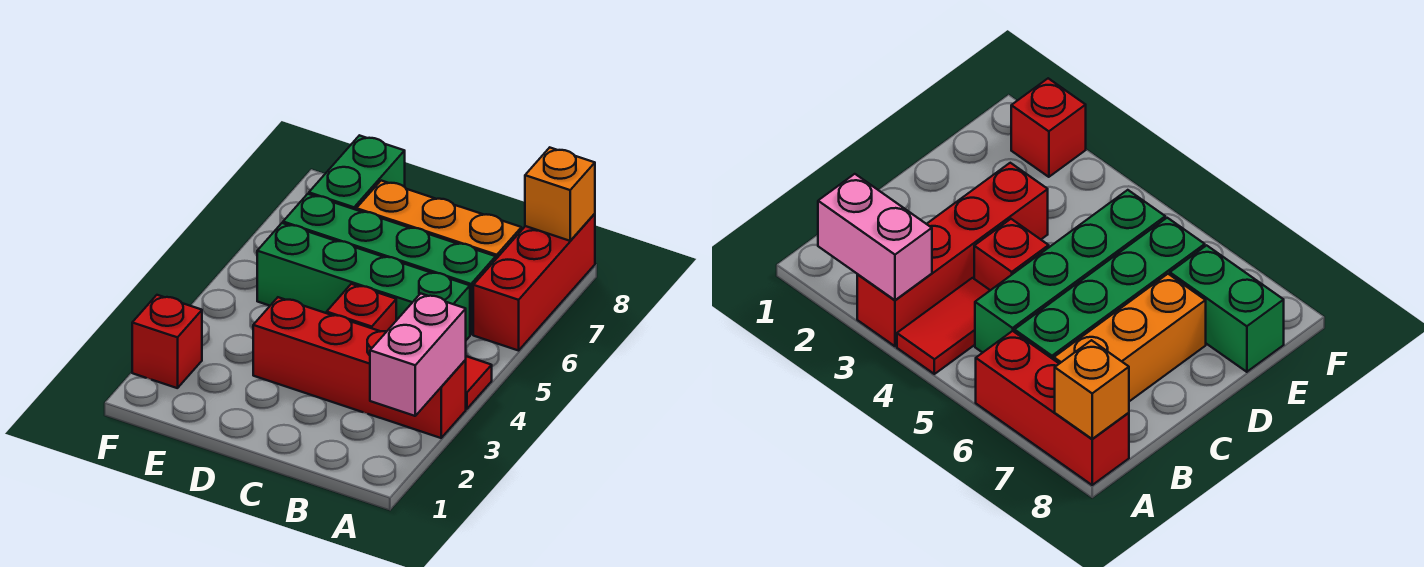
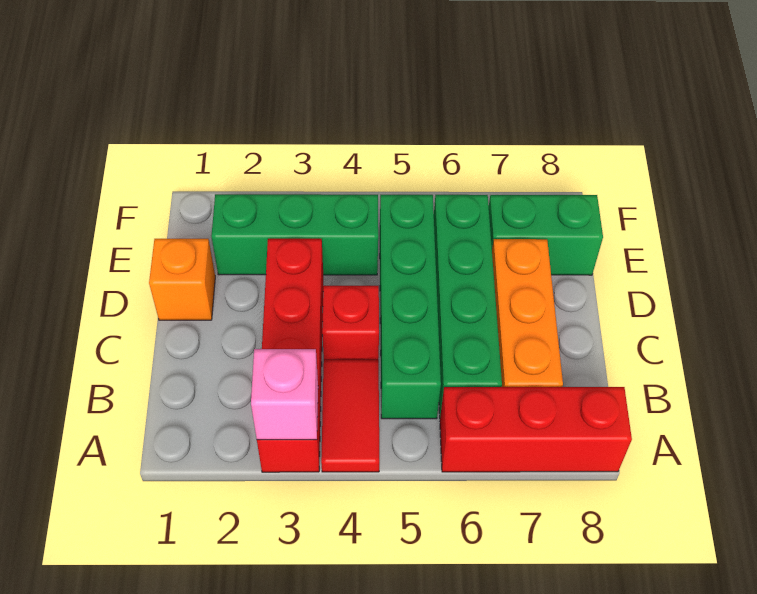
pink 1x2 brick [370,293,466,416] -> pink 1x1 brick [251,349,318,440]
orange 1x1 brick [525,148,595,241] -> orange 1x1 brick moved to [149,239,215,320]
none -> green 1x3 brick [211,194,378,275]
red 1x1 brick [132,295,202,388] -> none

